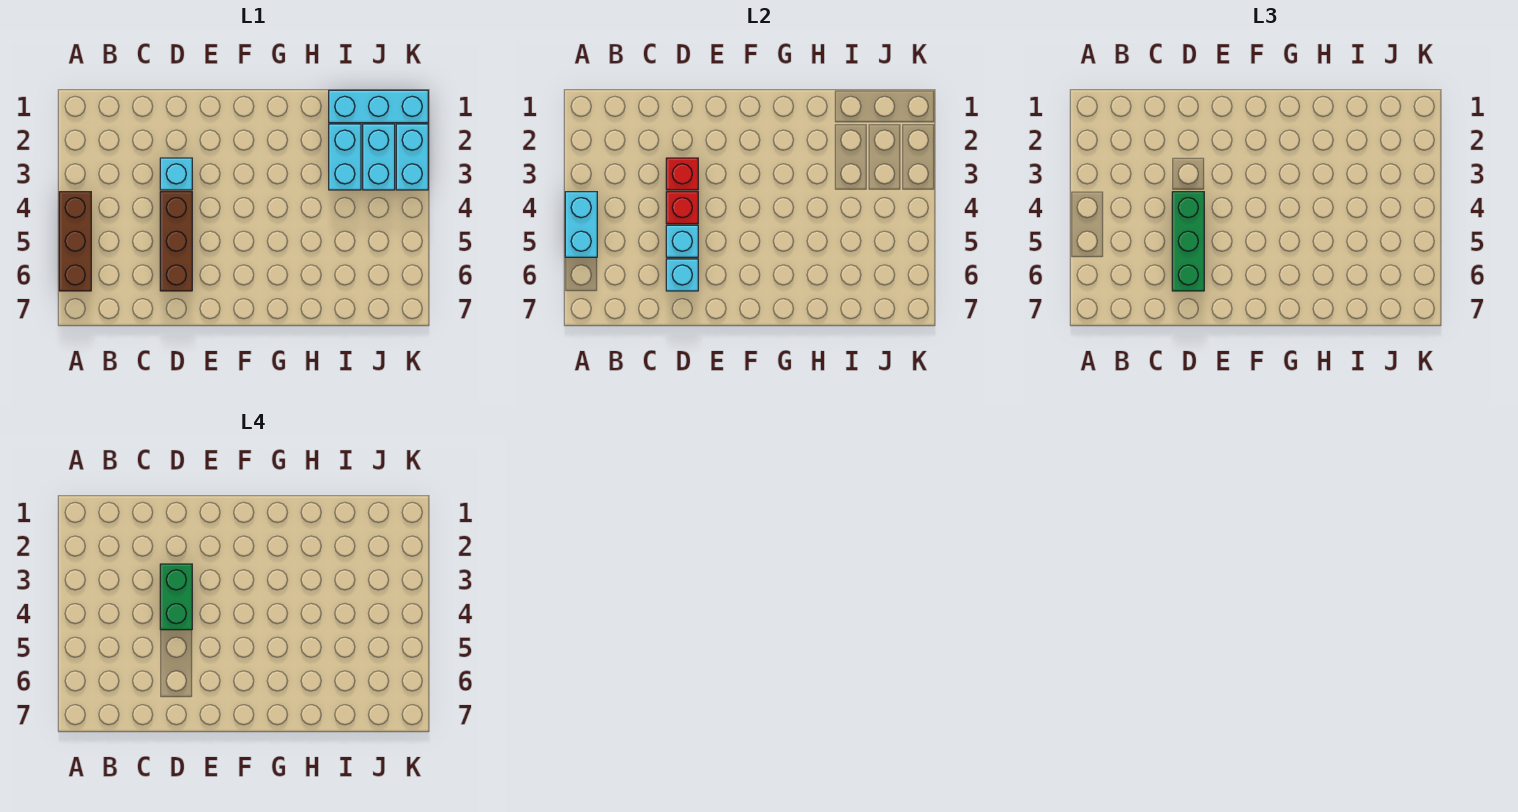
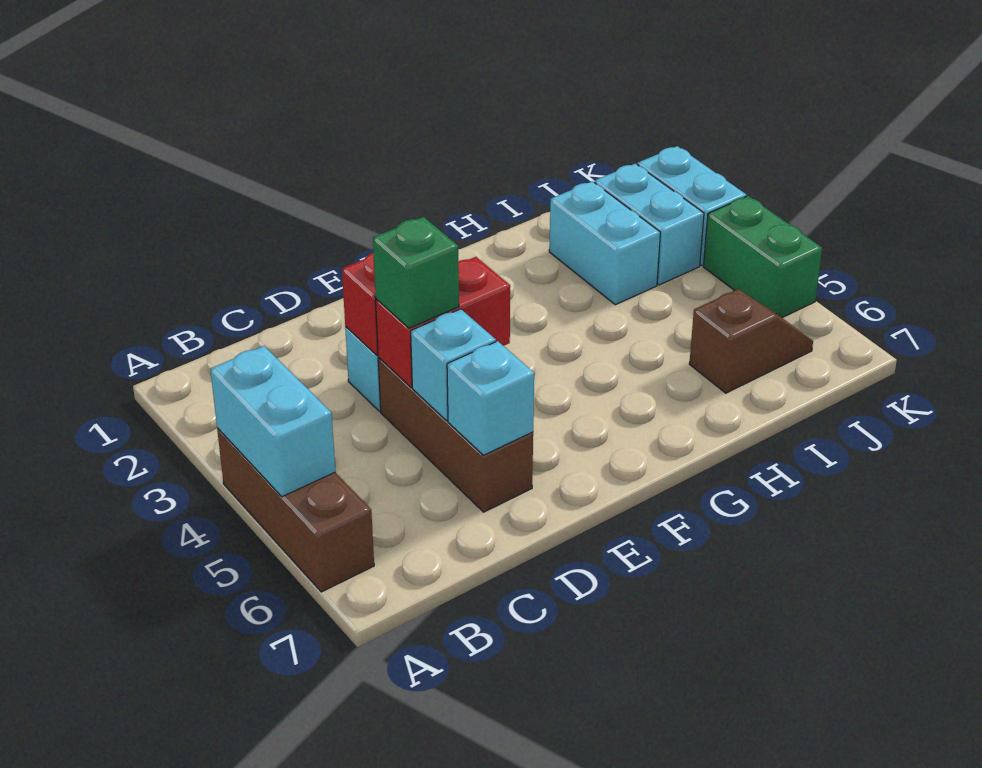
green 1x2 brick [160,564,192,630] -> green 1x2 brick moved to [703,196,822,318]
red 1x1 brick [666,192,698,224] -> red 1x2 brick [376,257,510,387]
green 1x3 brick [1172,192,1204,291] -> green 1x1 brick [373,217,459,328]
cyan 1x3 brick [329,90,428,123] -> none
none -> brown 1x2 slope [689,289,813,393]

